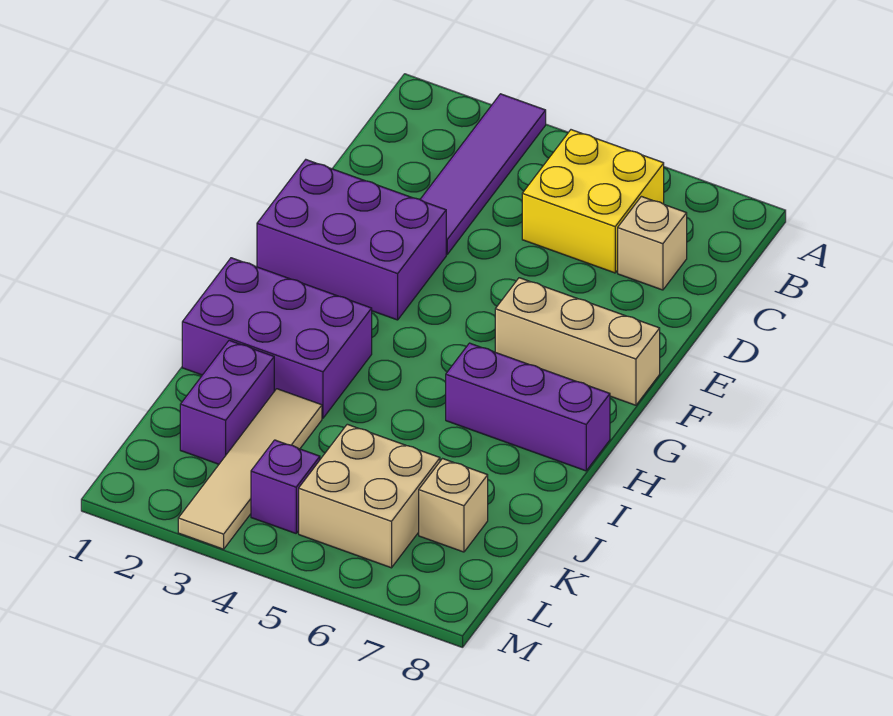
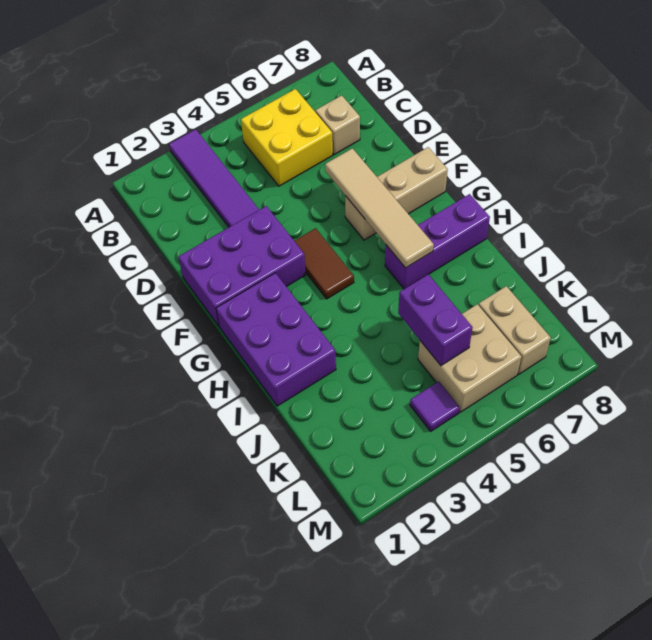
none -> brown 1x2 tile [294,228,354,299]
purple 2x3 brick [182,258,372,418] -> purple 2x3 brick turned to [216,273,336,406]
purple 1x2 brick [180,340,274,464] -> purple 1x2 brick moved to [398,274,473,366]
tan 1x4 tile [178,389,322,549] -> tan 1x4 tile moved to [325,148,434,268]
tan 1x1 brick [419,459,488,552] -> tan 1x2 brick [479,286,551,374]
purple 1x1 brick [251,440,320,533] -> purple 1x1 tile [410,382,460,431]

